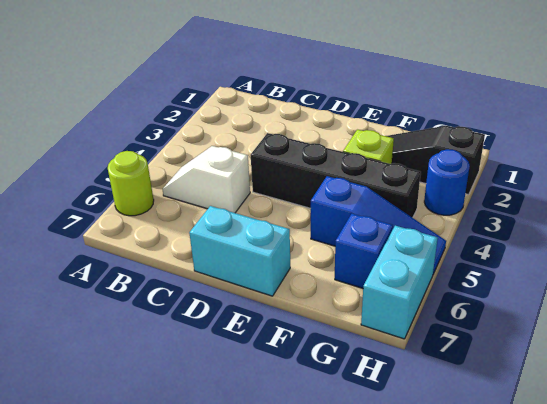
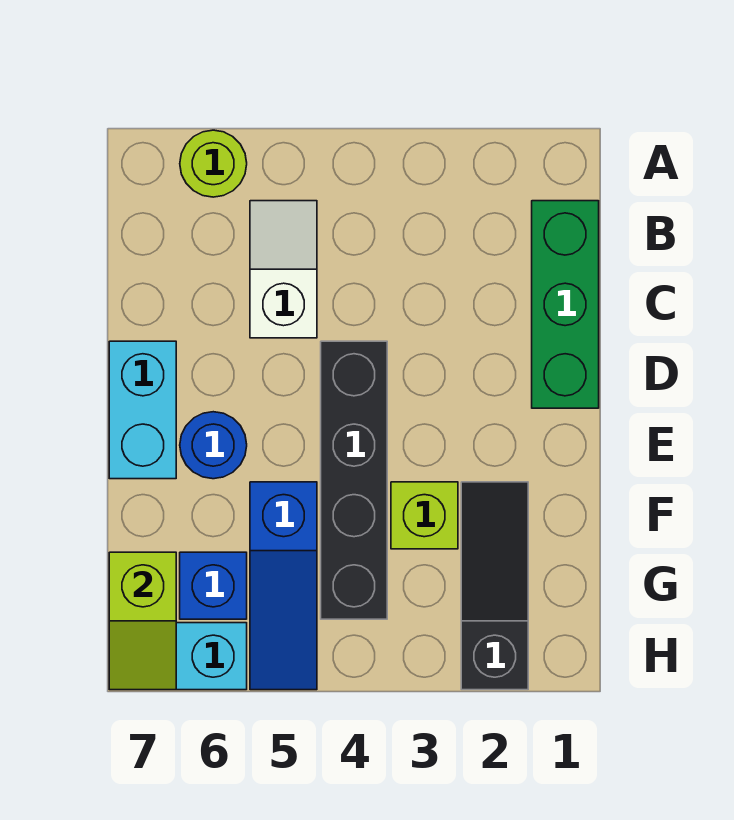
none -> green 1x3 brick [532,201,599,408]
none -> lime 1x2 slope [109,552,176,690]
blue 1x1 round brick [424,149,470,215] -> blue 1x1 round brick moved to [180,412,247,479]

